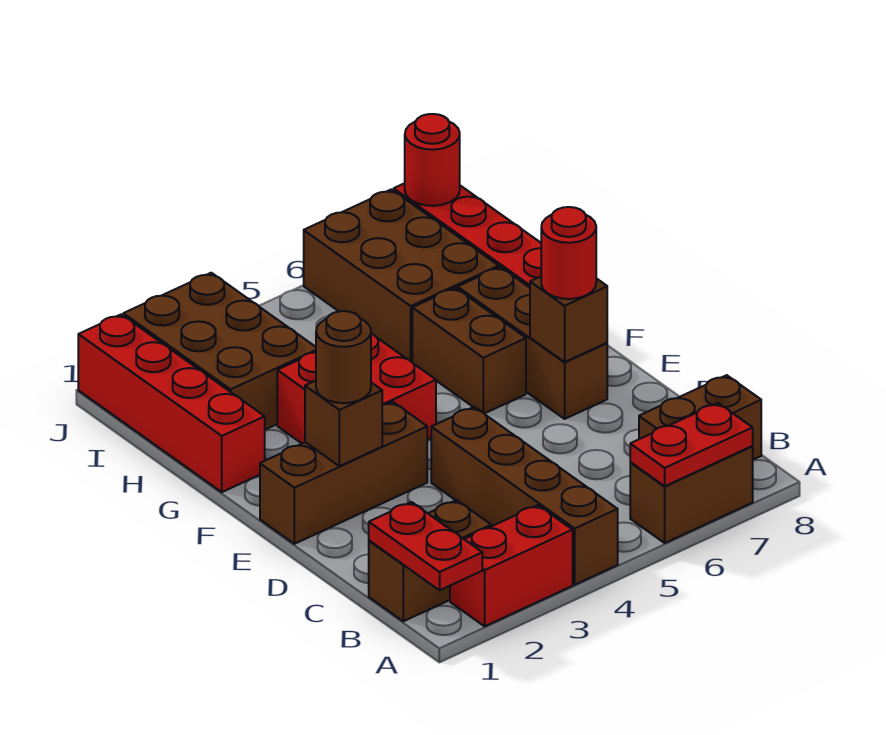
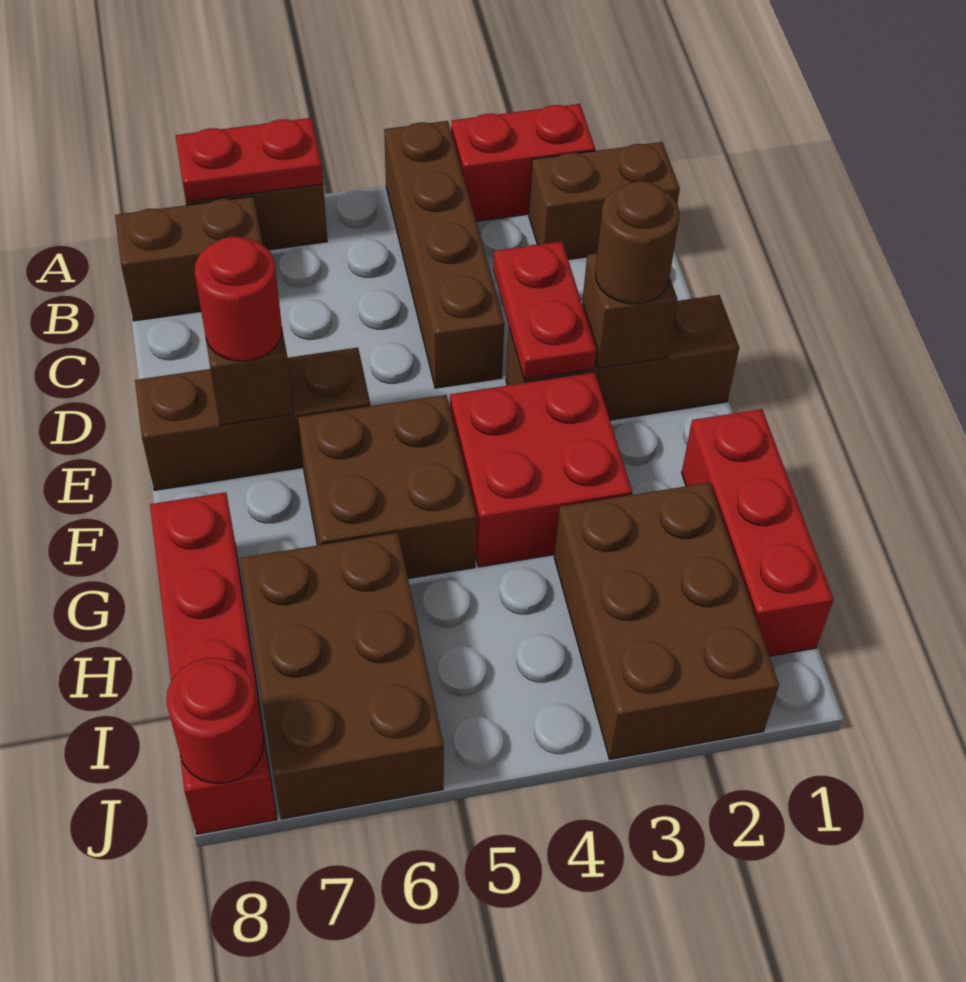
red 1x2 plate [369,502,482,590] -> red 1x2 plate moved to [493,241,597,379]
brown 1x3 brick [457,267,607,419] -> brown 1x3 brick turned to [135,348,370,490]
brown 1x2 brick [412,288,526,414] -> brown 2x2 brick [298,395,477,579]
red 1x4 brick [78,314,265,492] -> red 1x3 brick [682,409,834,656]

